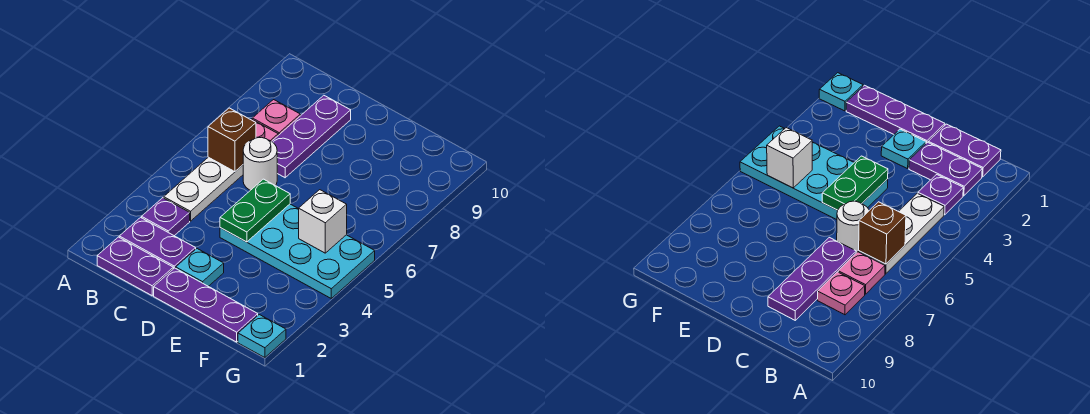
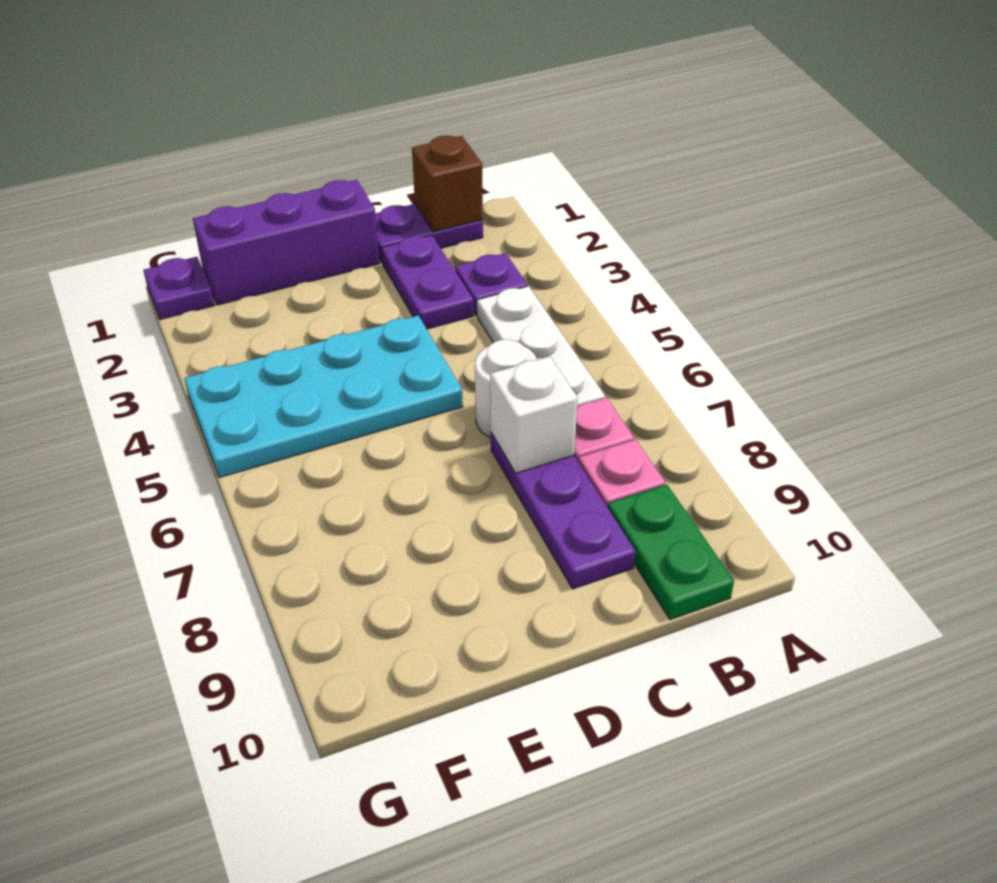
purple 1x2 plate [119,217,196,269] -> purple 1x2 plate turned to [381,235,473,329]
brown 1x1 brick [208,108,256,172] -> brown 1x1 brick moved to [412,136,483,232]
purple 1x3 plate [154,268,258,342] -> purple 1x3 brick [193,180,379,305]
cyan 1x1 plate [176,249,224,286] -> none
green 1x2 plate [220,179,290,242] -> green 1x2 plate moved to [608,484,734,620]
white 1x1 brick [299,190,347,253] -> white 1x1 brick moved to [490,357,578,473]
cyan 1x1 plate [238,315,286,358] -> purple 1x1 plate [143,257,214,320]

